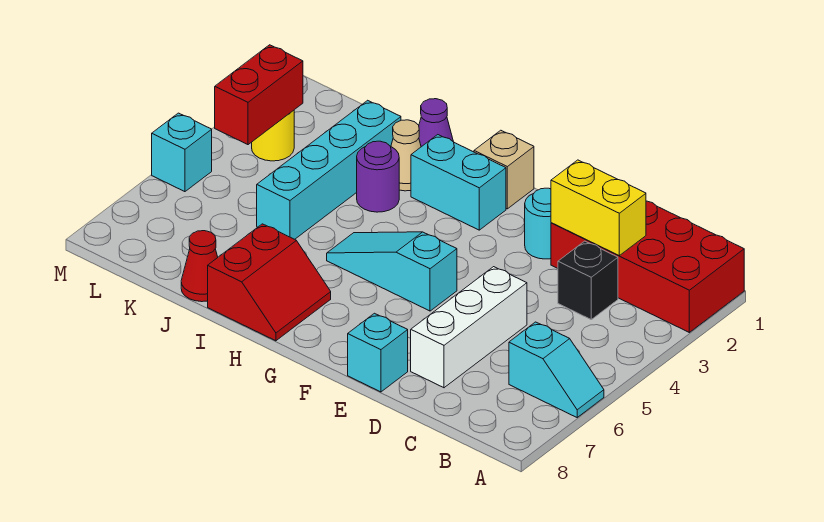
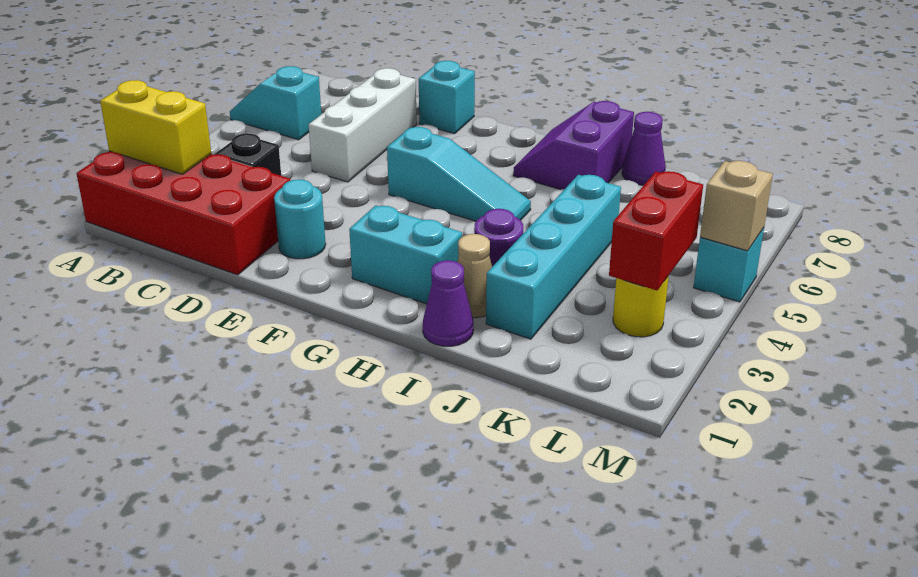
yellow 1x2 brick [551,160,646,255] -> yellow 1x2 brick moved to [100,80,211,174]
tan 1x1 brick [474,130,534,209] -> tan 1x1 brick moved to [700,161,773,251]
red 2x2 slope [208,224,331,341] -> purple 2x2 slope [513,101,634,190]
red 1x1 cone [181,231,218,302] -> purple 1x1 cone [622,112,666,185]

